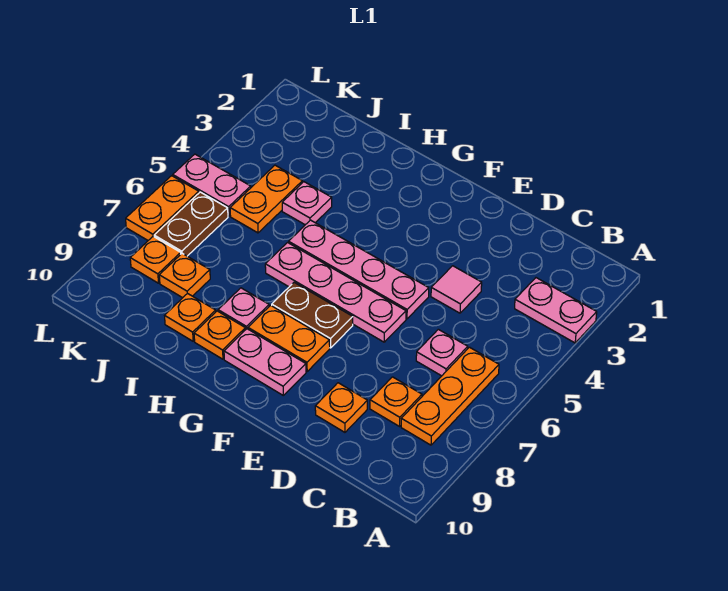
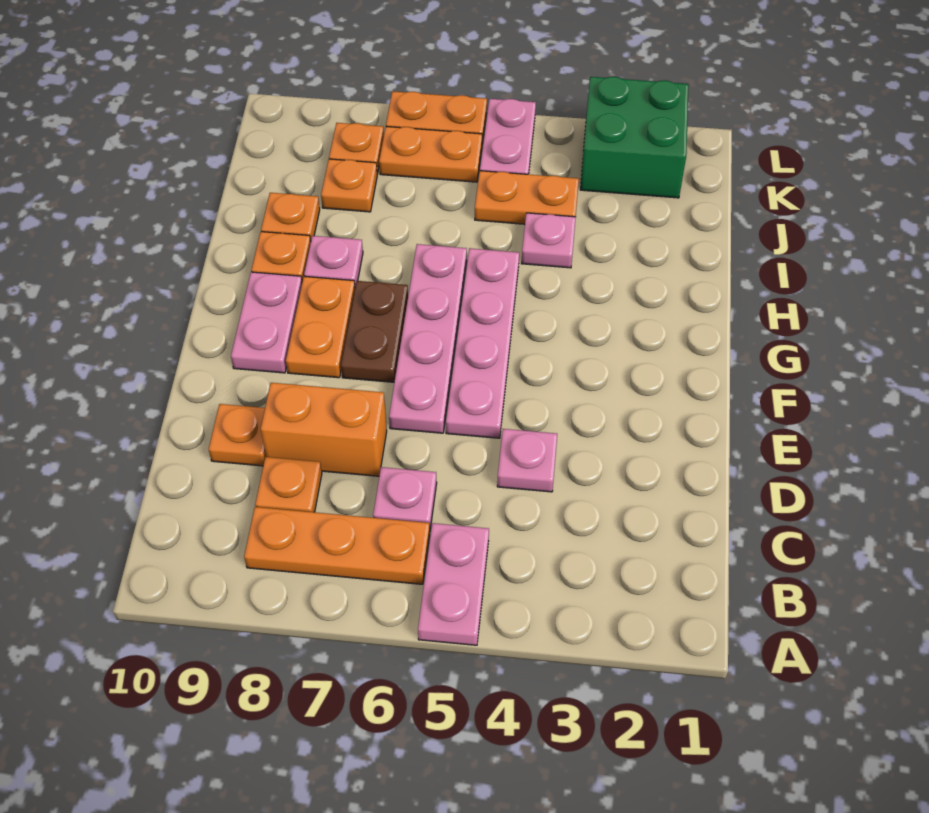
pink 1x2 plate [515,278,597,343] -> pink 1x2 plate moved to [418,523,489,645]
pink 1x1 tile [431,266,482,313] -> pink 1x1 plate [497,429,557,492]
none -> orange 1x2 brick [261,383,387,476]
none -> green 2x2 brick [580,77,689,198]
brown 1x2 plate [154,192,228,256] -> orange 1x2 plate [379,127,482,182]

